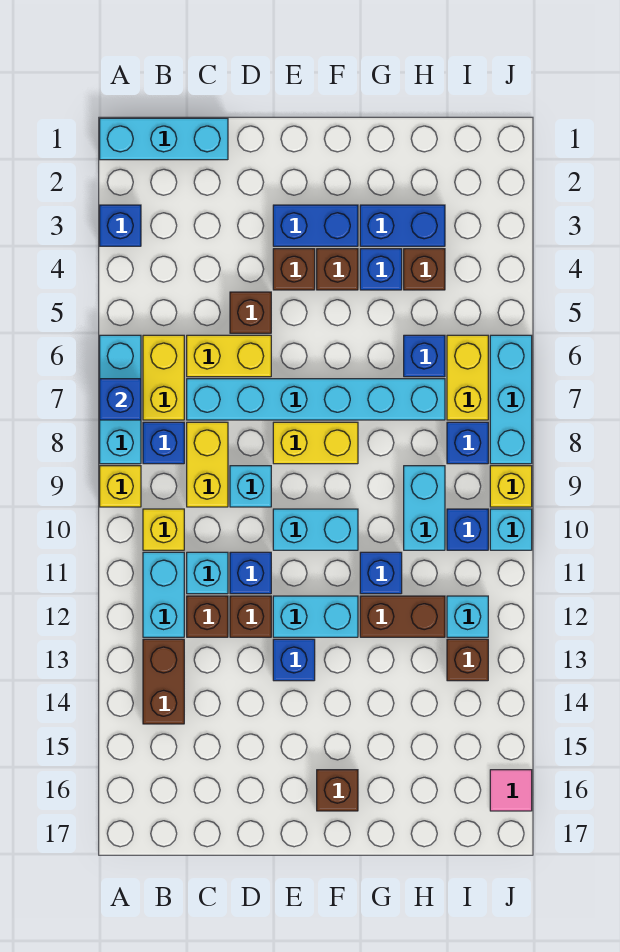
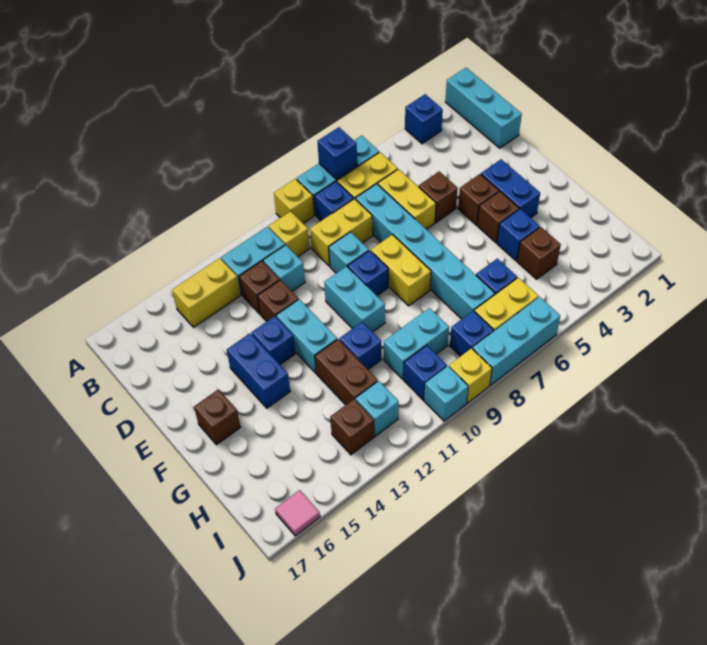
brown 1x2 brick [143,639,184,724] -> yellow 1x2 brick [172,258,240,327]
blue 1x1 brick [230,552,271,594] -> blue 1x1 brick moved to [348,250,388,296]
blue 1x2 brick [360,205,445,246] -> blue 1x2 brick moved to [227,333,290,408]

